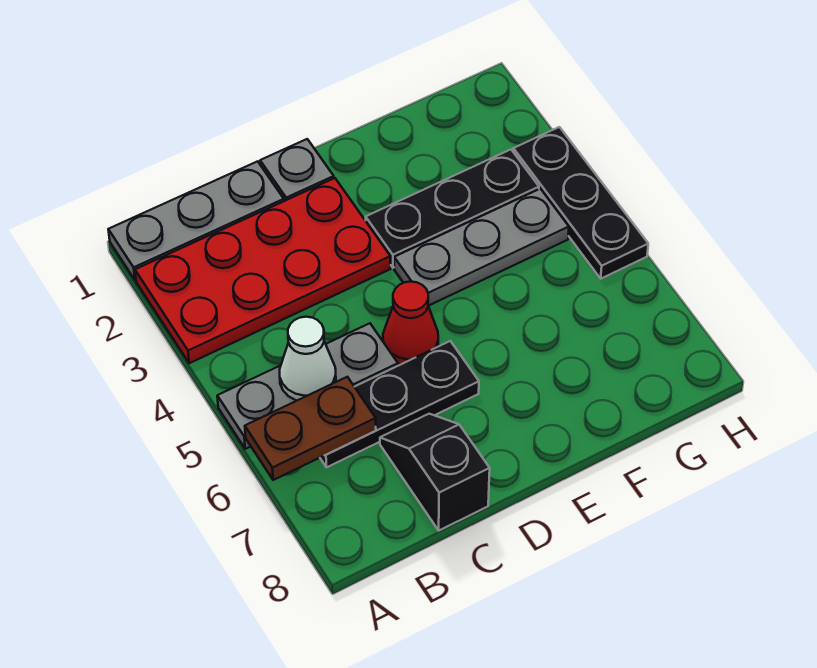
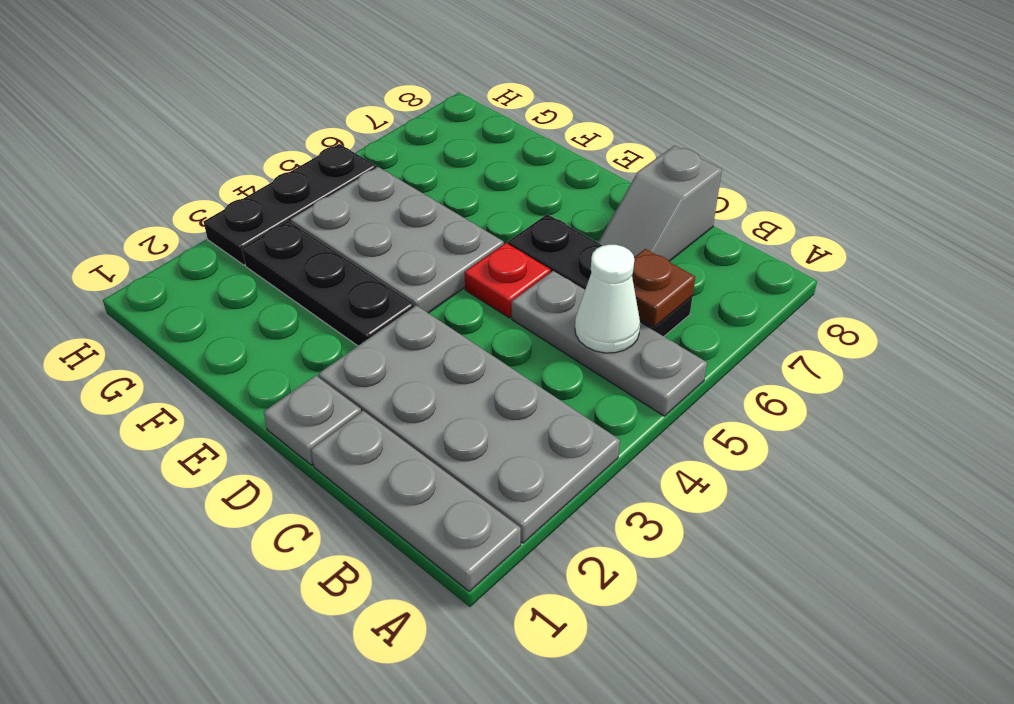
red 2x4 plate [135,178,391,363] -> grey 2x4 plate [318,305,620,543]
brown 1x2 plate [245,377,376,480] -> brown 1x1 plate [632,249,695,327]
black 1x2 slope [380,414,490,530] -> grey 1x2 slope [598,146,722,261]
red 1x1 cone [383,282,438,365] -> red 1x1 plate [465,243,551,318]
grey 1x3 plate [394,189,569,306] -> grey 2x3 plate [291,167,504,313]

